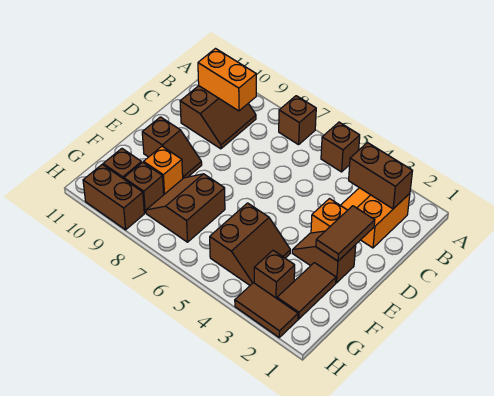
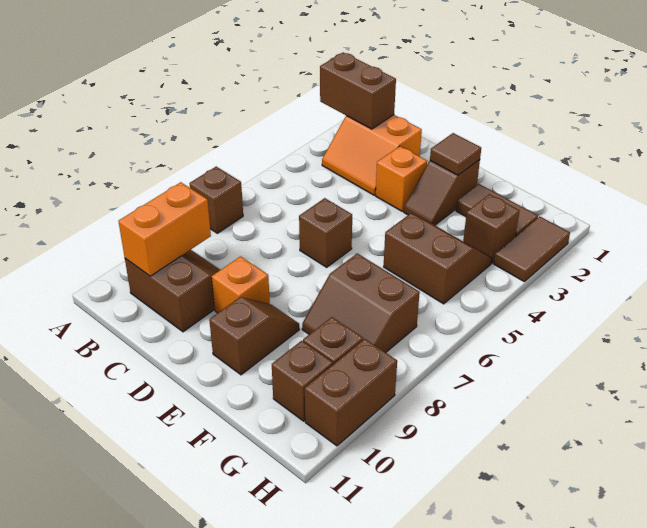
brown 1x1 brick [321,122,360,172] -> brown 1x1 brick moved to [299,198,352,267]
brown 1x2 brick [349,143,412,209] -> brown 1x2 brick turned to [320,53,396,129]
brown 1x2 tile [316,206,375,261] -> brown 1x1 tile [430,133,481,175]
orange 1x1 brick [144,146,183,194] -> orange 1x1 brick moved to [212,256,270,313]

